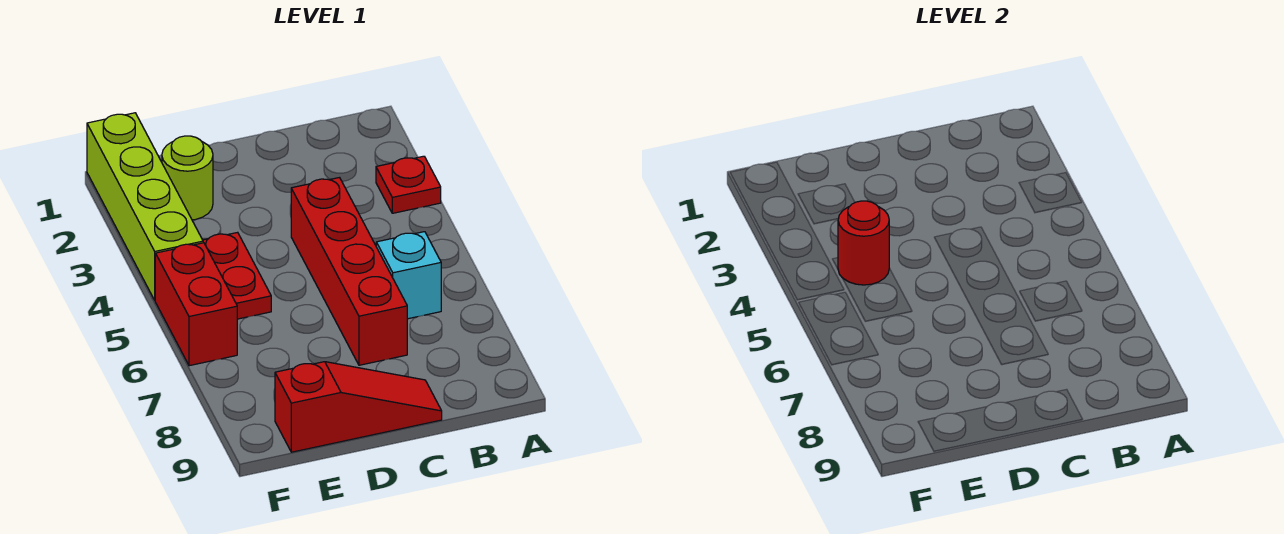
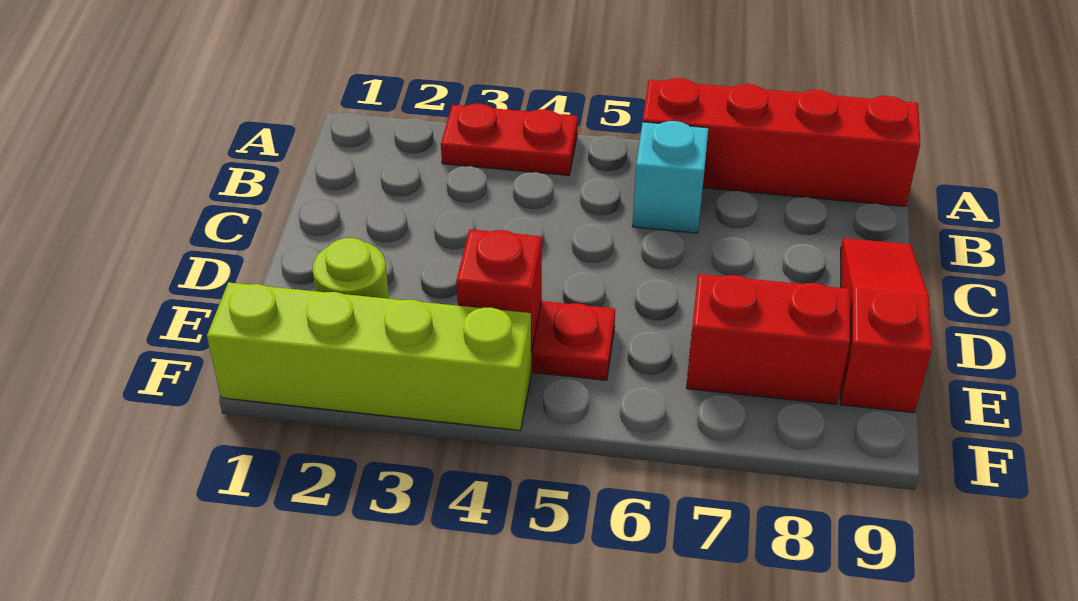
red 1x1 plate [376,156,441,213] -> red 1x2 plate [441,104,578,175]
red 1x4 brick [291,178,407,365] -> red 1x4 brick moved to [643,78,920,206]
red 1x1 round brick [838,201,889,285] -> red 1x1 brick [456,229,542,352]
red 1x2 brick [155,243,237,366] -> red 1x2 brick moved to [687,274,850,404]

